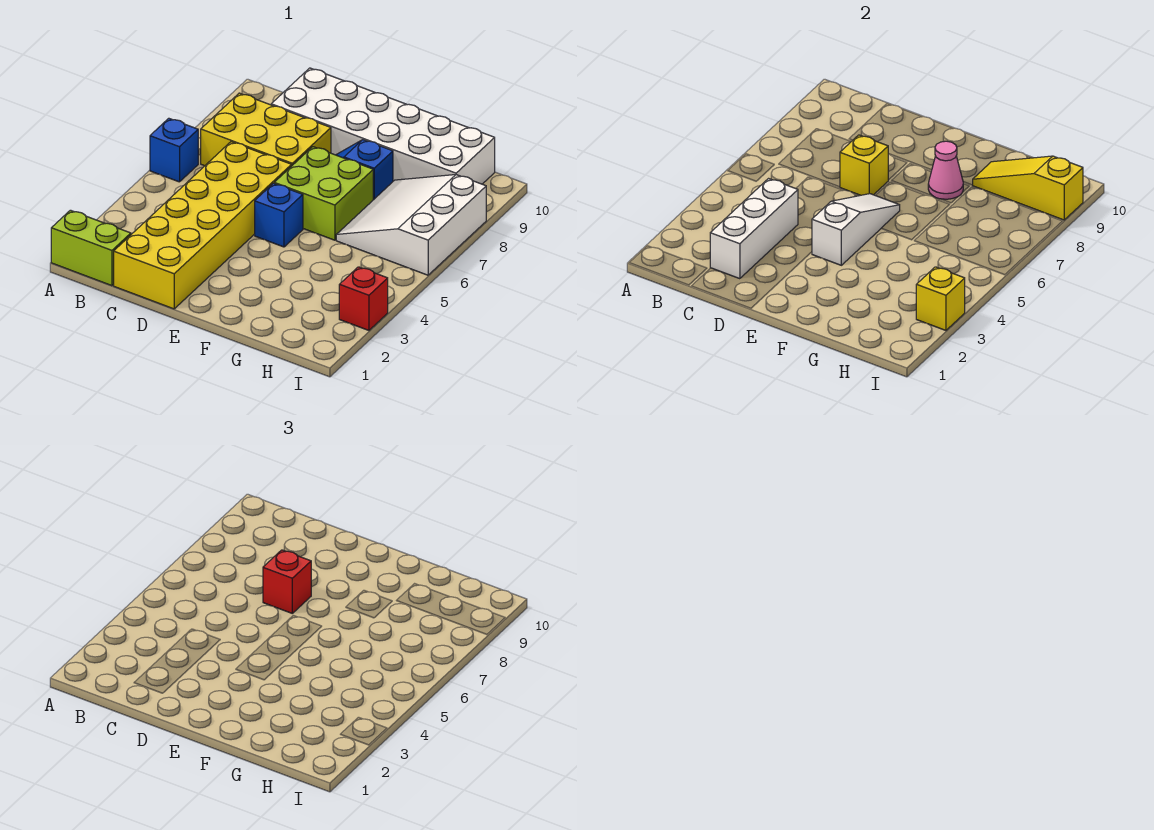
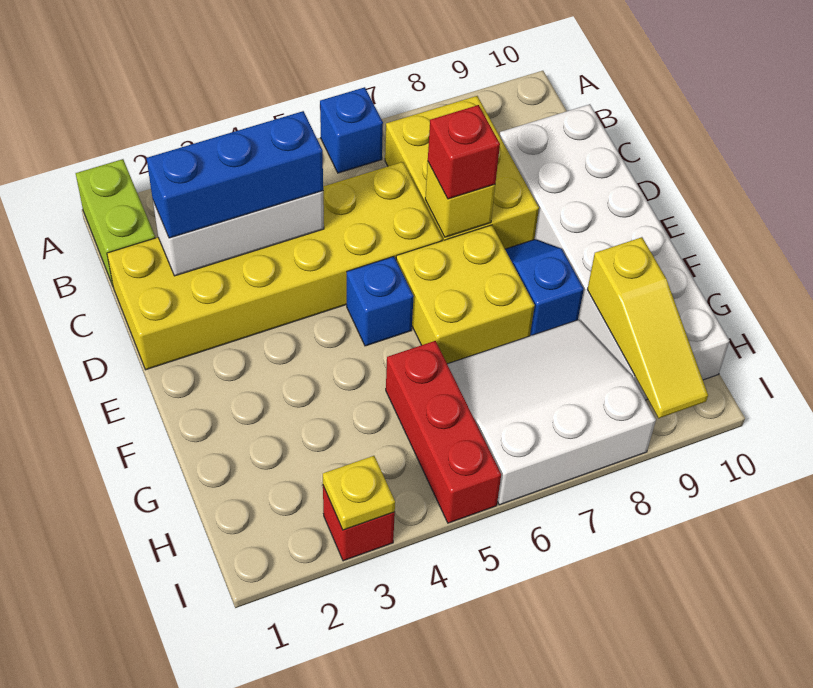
none -> blue 1x3 brick [147,111,323,238]
white 1x3 slope [812,194,900,265] -> none
lime 2x2 brick [274,147,373,240] -> yellow 2x2 brick [396,225,535,364]
pink 1x1 cone [928,141,963,199] -> none
none -> red 1x3 brick [386,341,501,523]
yellow 1x3 slope [973,156,1083,220] -> yellow 1x3 slope turned to [587,237,708,418]
yellow 1x1 brick [916,267,965,330] -> yellow 1x1 plate [323,456,395,530]

